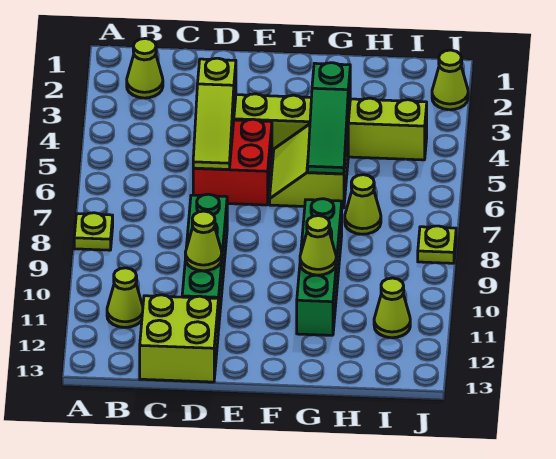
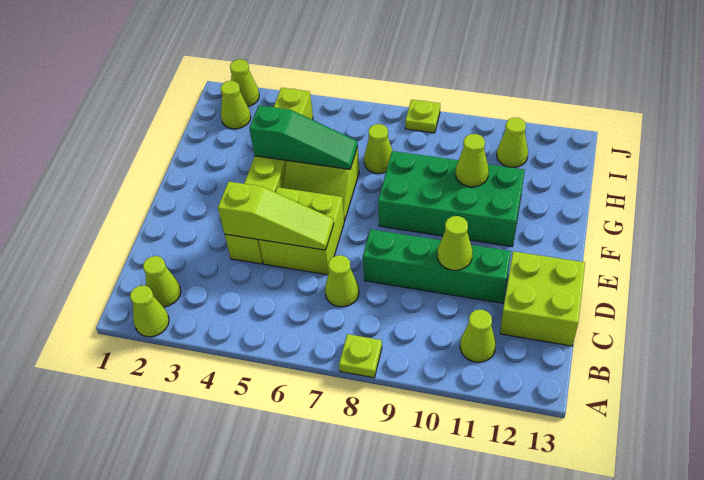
none -> lime 1x1 cone [130,285,169,337]
none -> lime 1x1 cone [325,255,359,307]
red 2x2 brick [193,119,272,205] -> lime 2x2 brick [259,187,344,275]
green 1x4 brick [297,199,342,335] -> green 2x4 brick [378,151,525,246]
none -> lime 1x1 cone [221,81,251,129]

